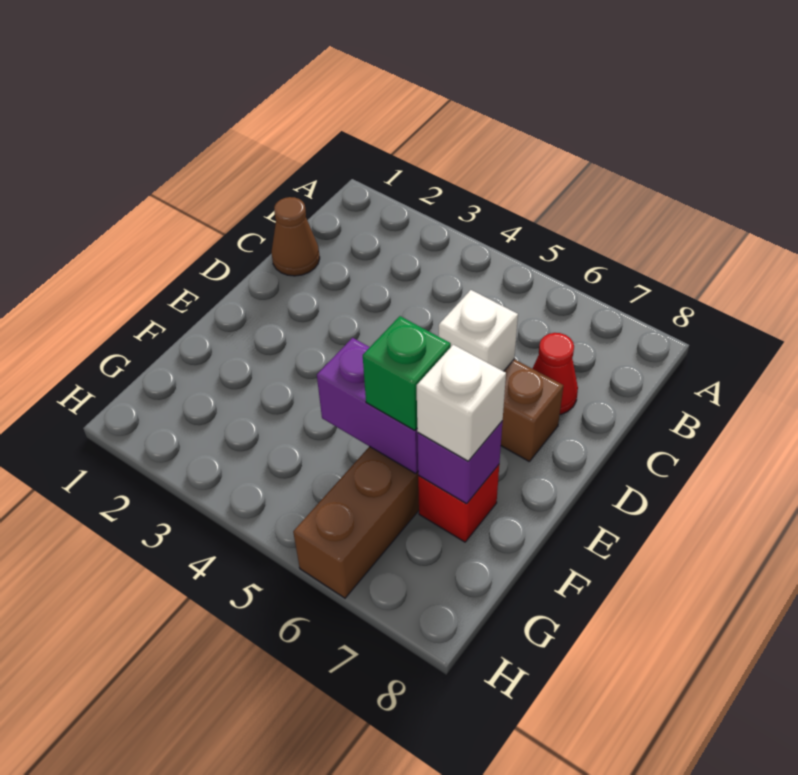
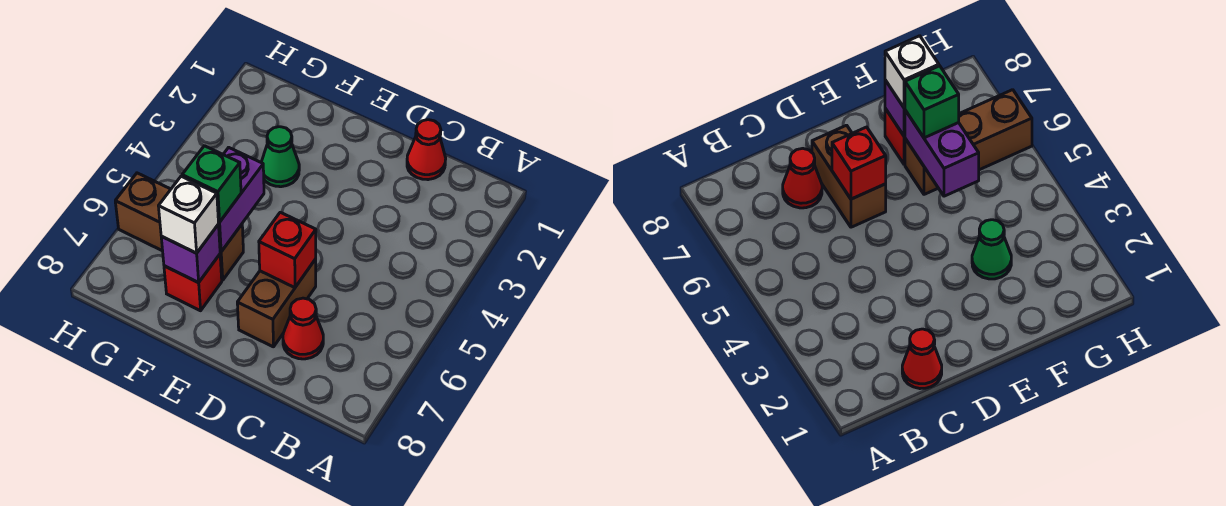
brown 1x1 cone [272,197,320,276] -> red 1x1 cone [407,120,446,180]
white 1x1 brick [439,290,518,371] -> red 1x1 brick [259,212,316,288]
none -> green 1x1 cone [261,127,299,187]

